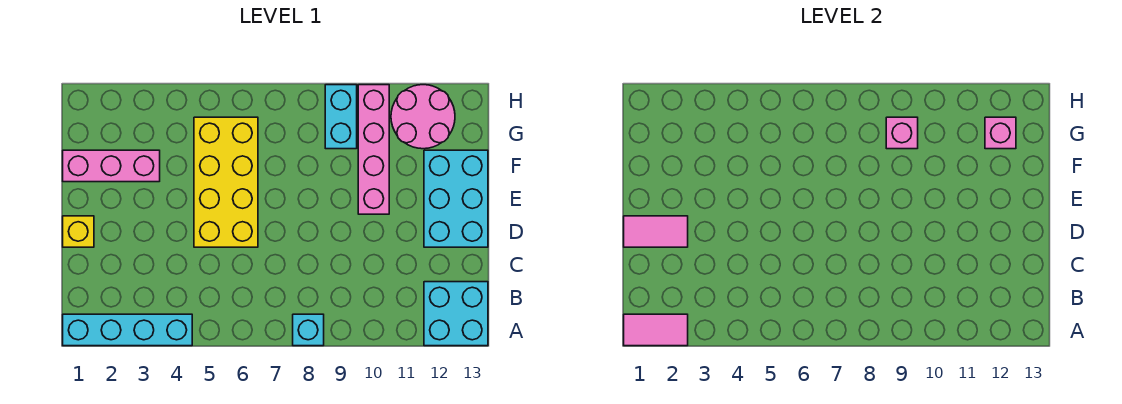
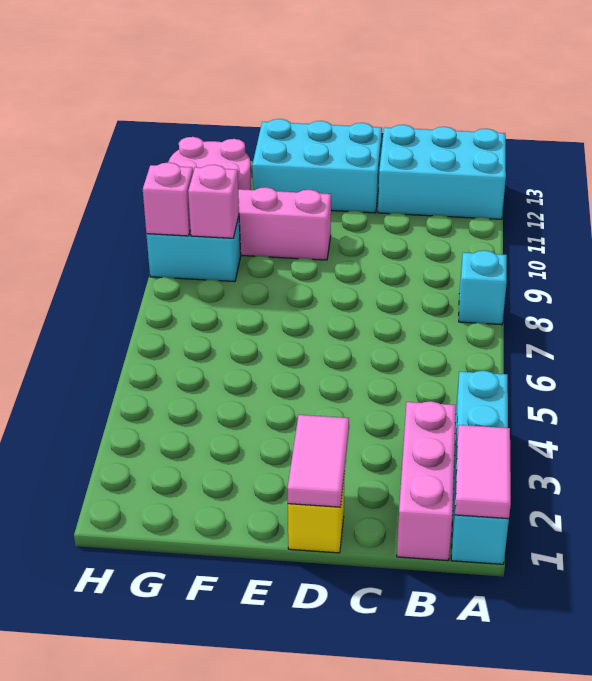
cyan 2x2 brick [424,282,488,346] -> cyan 2x3 brick [378,125,506,219]
yellow 2x4 brick [194,117,258,247] -> none
pink 1x3 brick [63,150,160,182] -> pink 1x3 brick moved to [397,401,456,561]
pink 1x1 brick [985,117,1016,149] -> pink 1x1 brick moved to [143,162,193,236]

